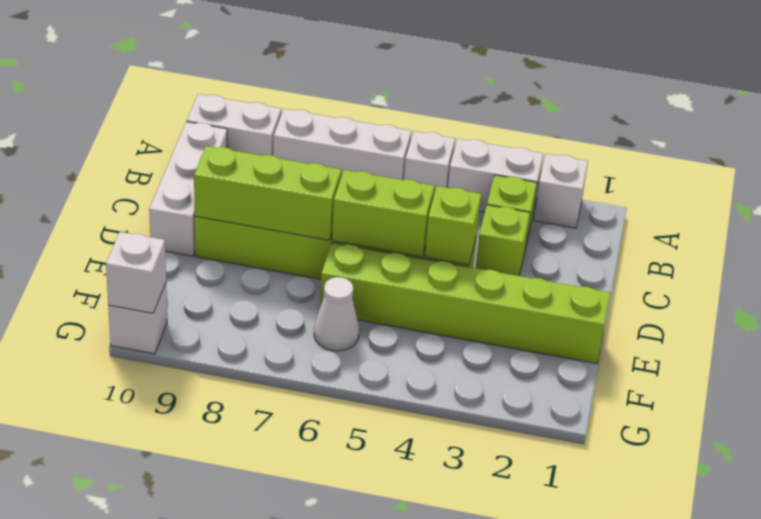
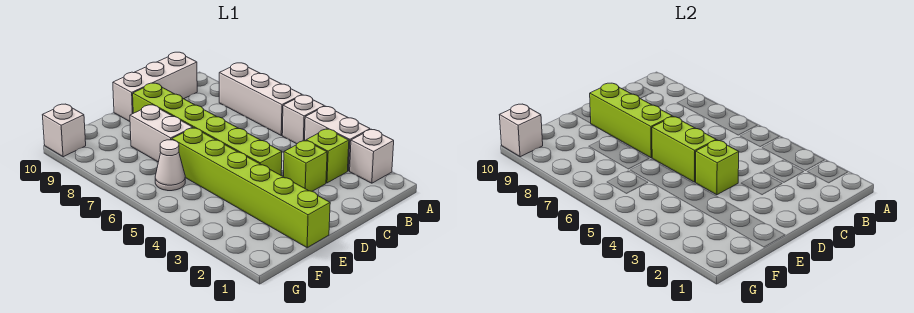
white 1x2 brick [187,94,281,156] -> white 1x2 brick moved to [130,105,193,162]

